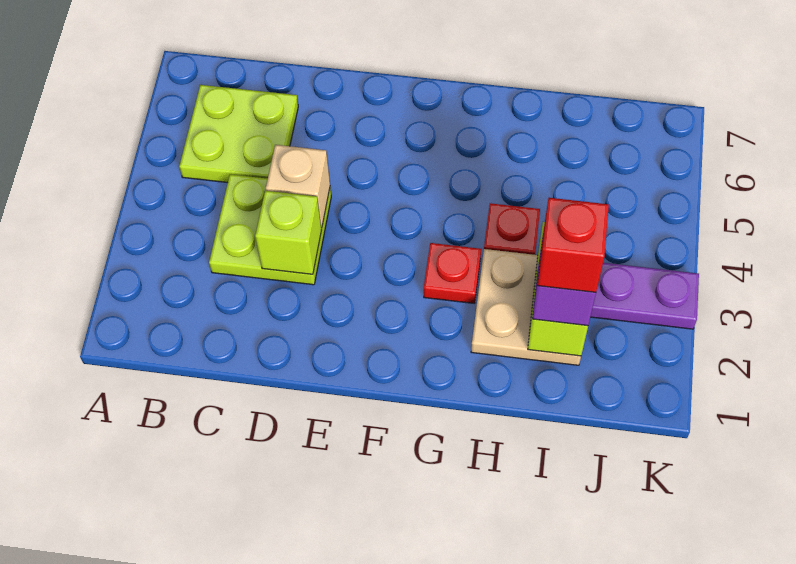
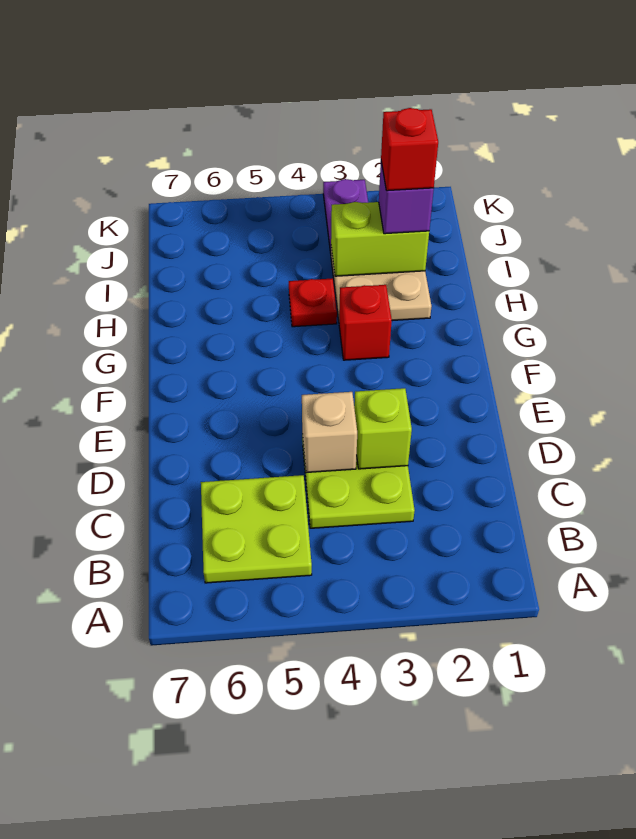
red 1x1 plate [424,243,481,303] -> red 1x1 brick [339,285,392,360]

